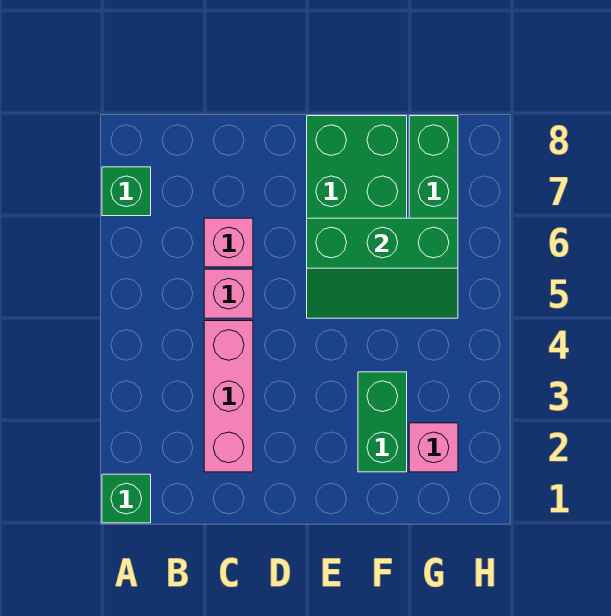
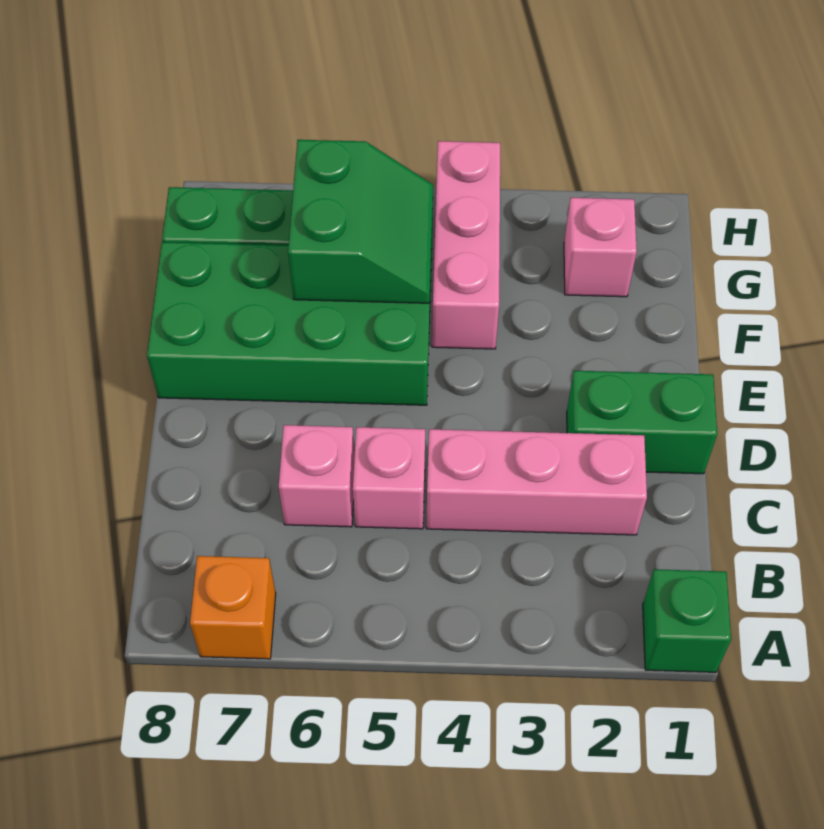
green 1x1 brick [102,167,151,216] -> orange 1x1 brick [190,556,276,659]
green 2x3 slope [307,218,458,318] -> green 2x2 slope [288,140,433,303]
green 1x2 brick [358,372,407,472] -> green 1x2 brick moved to [567,371,717,474]
none -> pink 1x3 brick [432,141,500,349]

